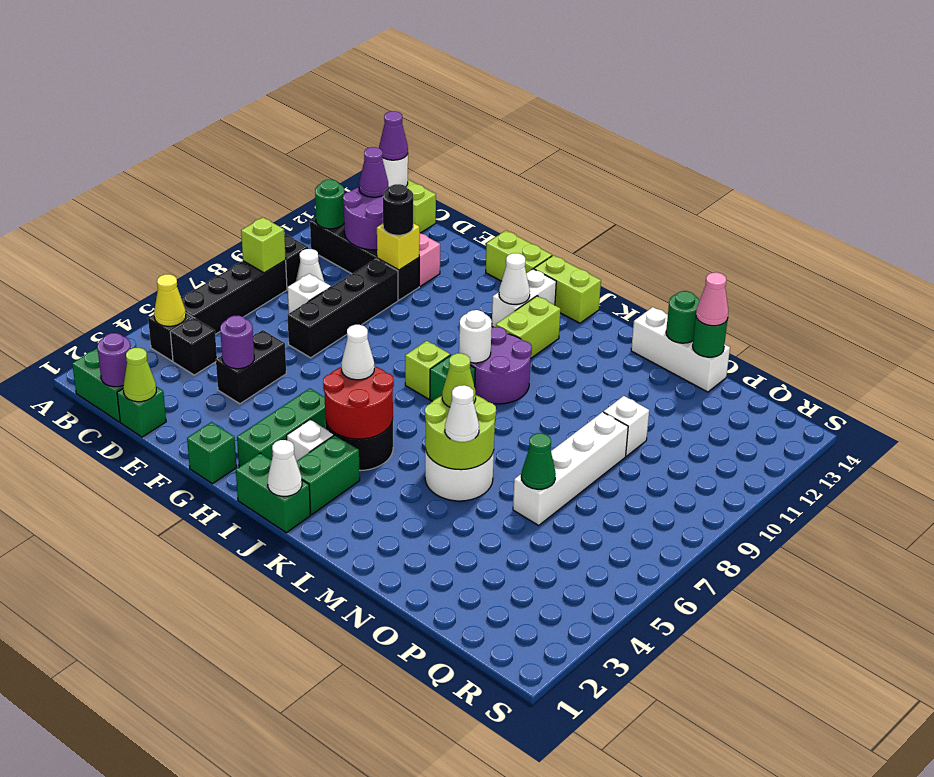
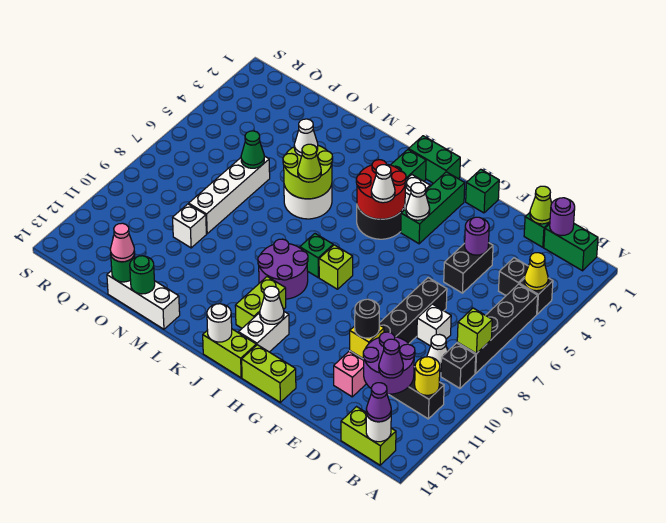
green 1x1 round brick [315,180,345,229] -> yellow 1x1 round brick [415,357,440,395]
white 1x1 cone [268,440,302,496] -> white 1x1 cone moved to [406,183,430,220]
white 1x1 round brick [459,310,492,363] -> white 1x1 round brick moved to [207,304,232,342]

